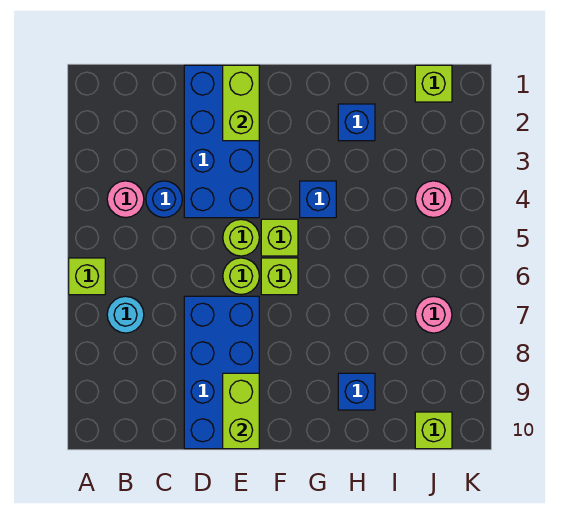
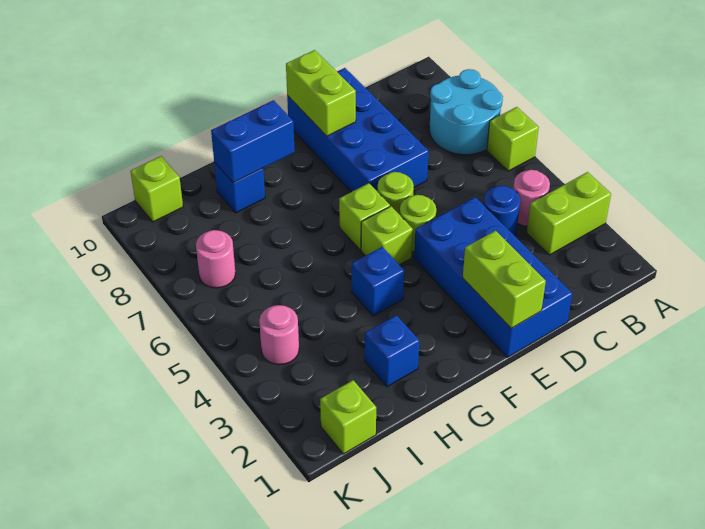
none -> lime 1x2 brick [527,172,611,255]
cyan 1x1 round brick [107,296,144,333] -> cyan 2x2 round brick [429,69,503,155]
none -> blue 1x2 brick [211,100,295,183]

